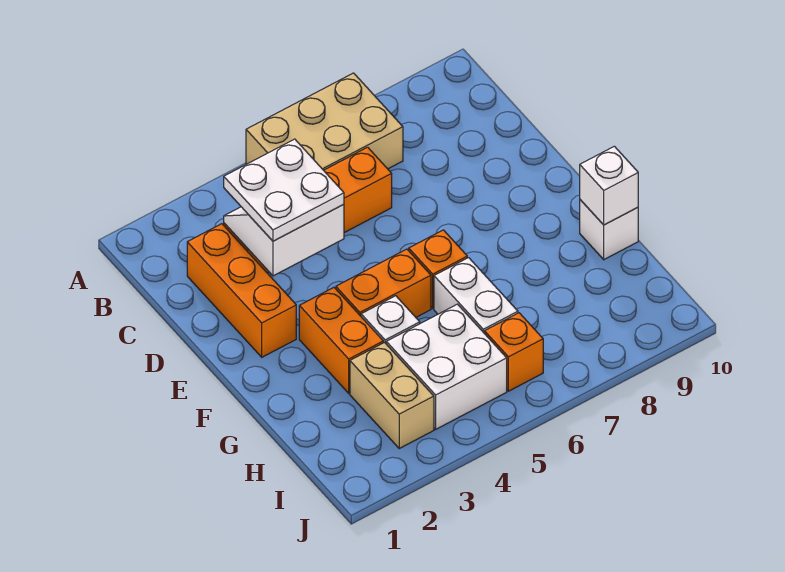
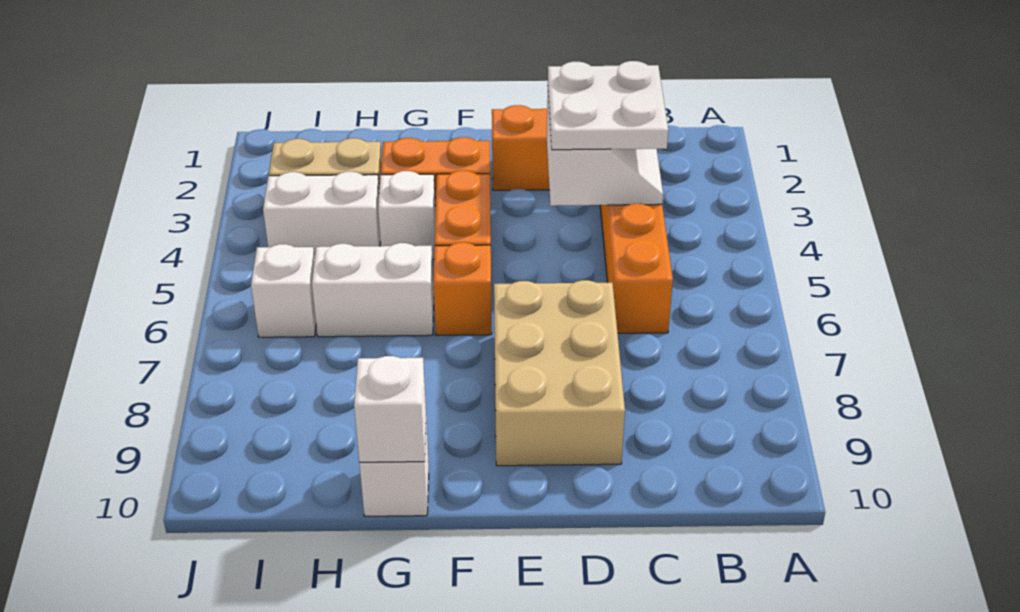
tan 2x3 brick [246,73,403,170] -> tan 2x3 brick moved to [494,280,625,466]
white 2x2 brick [386,304,507,429] -> white 1x2 brick [263,172,380,258]
orange 1x1 brick [484,313,543,391] -> white 1x1 brick [251,244,316,337]

